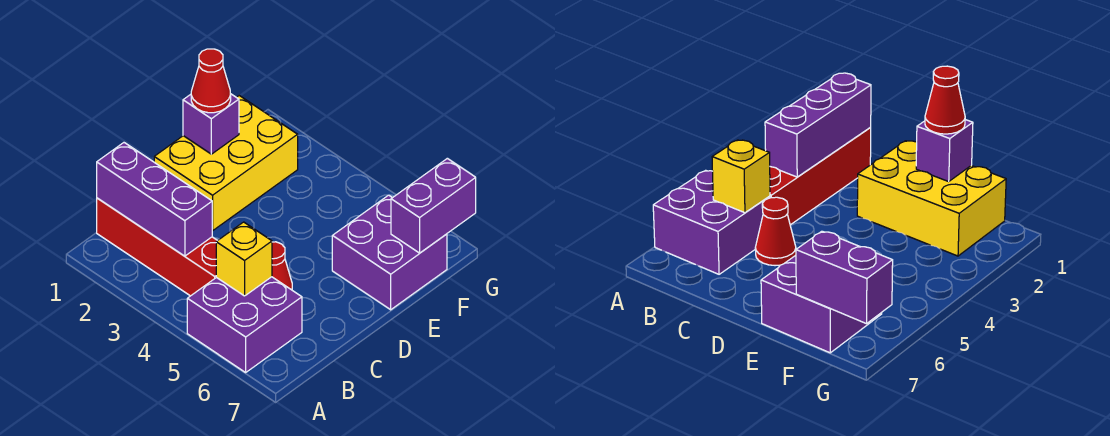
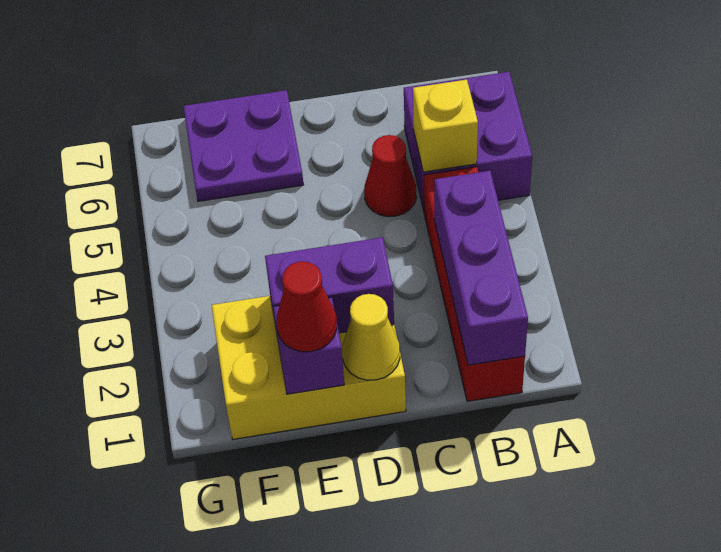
none -> yellow 1x1 cone [342,294,400,380]
purple 2x2 brick [332,195,447,310] -> purple 2x2 plate [183,90,303,201]
purple 1x2 brick [391,158,476,253] -> purple 1x2 brick moved to [265,237,394,339]

